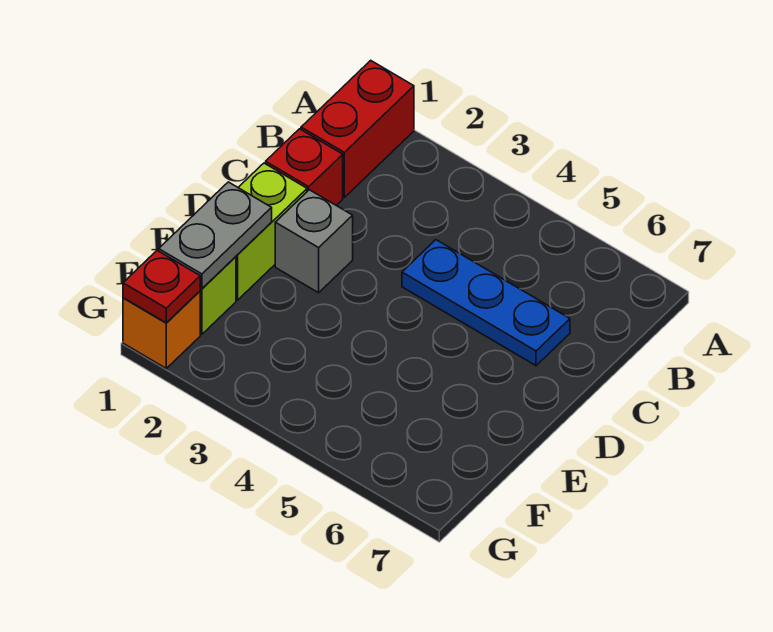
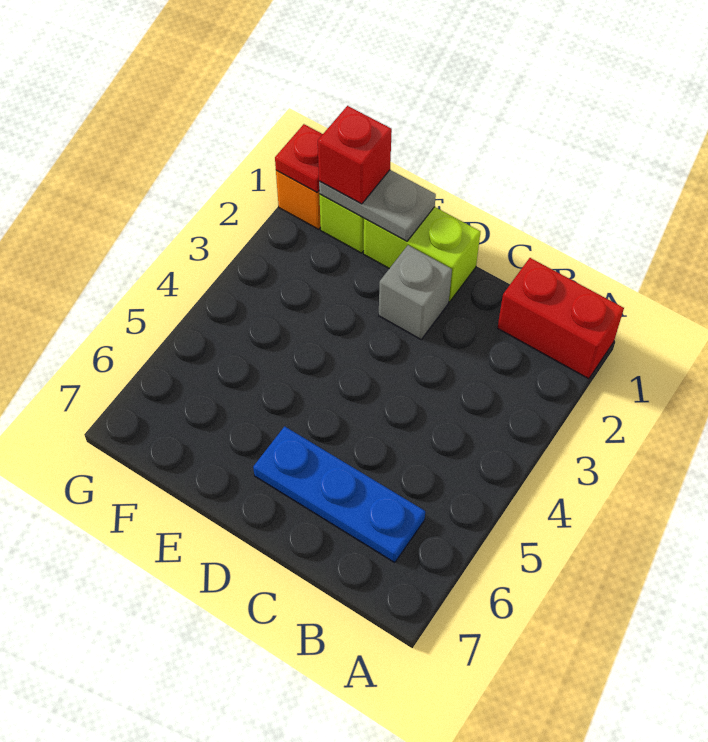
red 1x1 brick [266,129,343,205] -> red 1x1 brick moved to [318,106,392,204]
blue 1x3 plate [402,240,570,366] -> blue 1x3 plate turned to [253,426,425,562]

